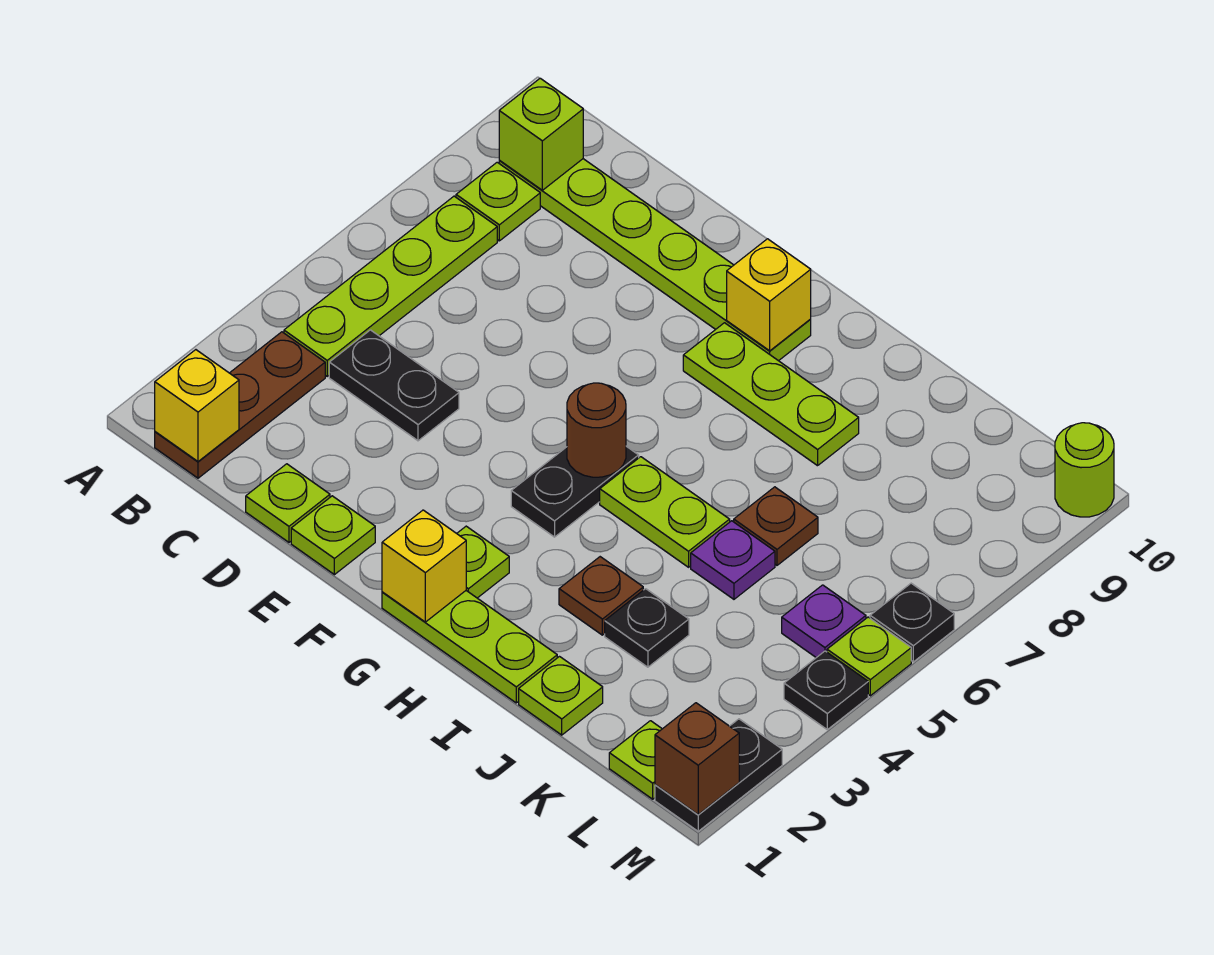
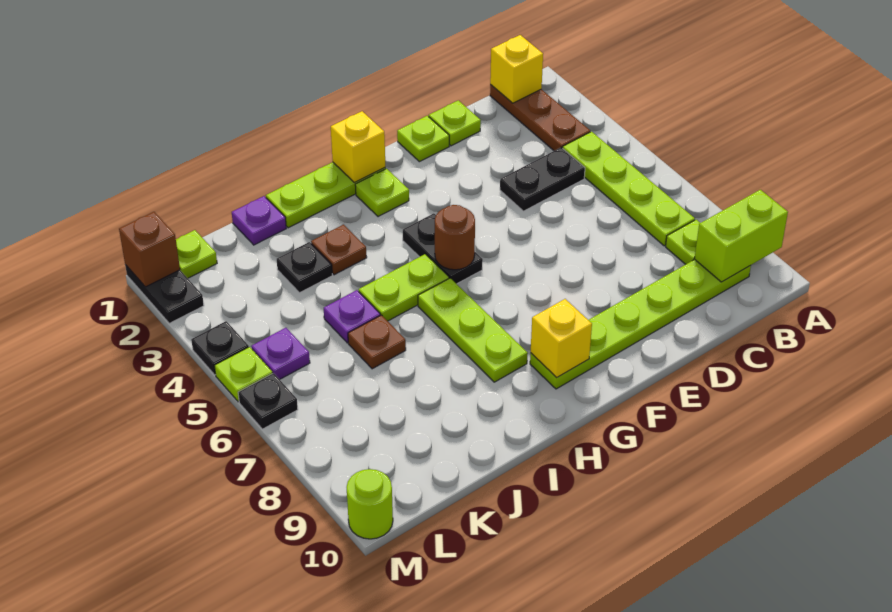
lime 1x1 brick [499,78,583,190] -> lime 1x2 brick [695,190,788,282]
lime 1x3 plate [683,323,859,466] -> lime 1x3 plate turned to [418,278,528,382]
lime 1x1 plate [519,657,603,735] -> purple 1x1 plate [232,196,286,245]

